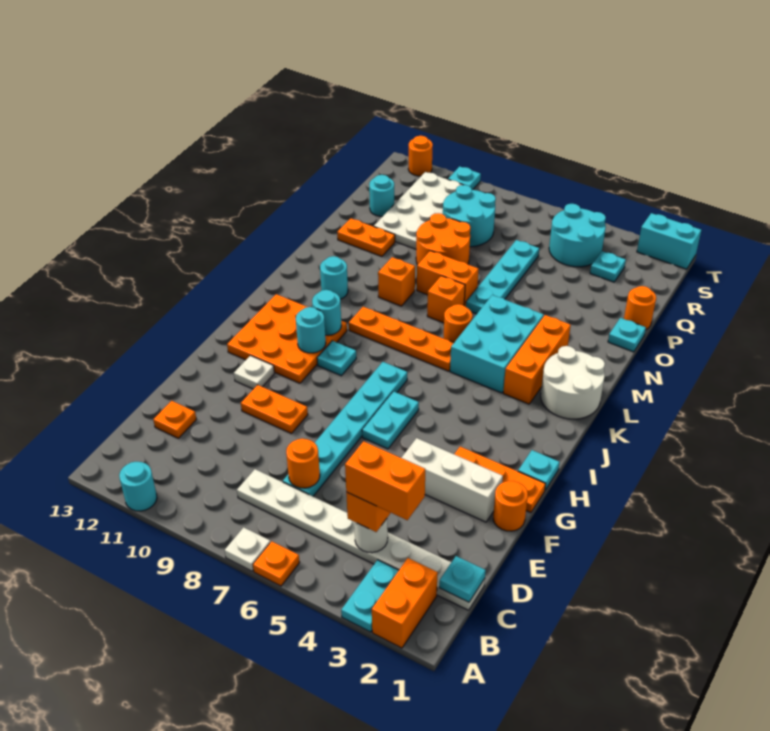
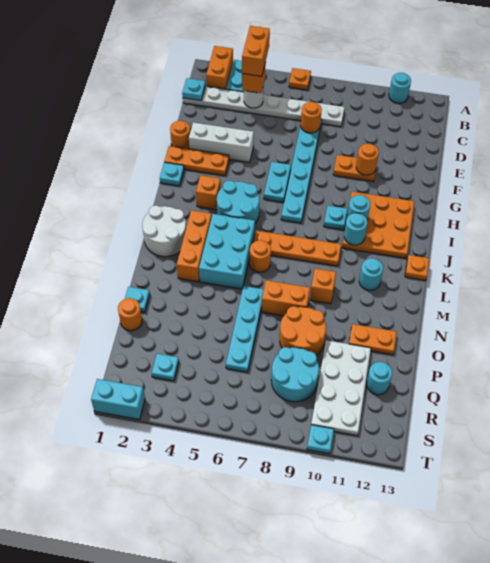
white 1x1 plate [225,527,270,571] -> none
orange 1x2 brick [345,441,425,520] -> orange 1x2 brick turned to [242,26,270,76]
orange 1x1 plate [153,401,196,438] -> orange 1x1 plate moved to [405,255,429,280]
white 1x1 plate [234,355,274,389] -> none
orange 1x1 brick [427,276,465,323] -> orange 1x1 brick moved to [196,175,221,210]
cyan 2x2 round brick [549,204,606,267] -> cyan 2x2 round brick moved to [217,180,259,223]
orange 1x1 round brick [408,136,433,176] -> orange 1x1 round brick moved to [356,144,379,175]

